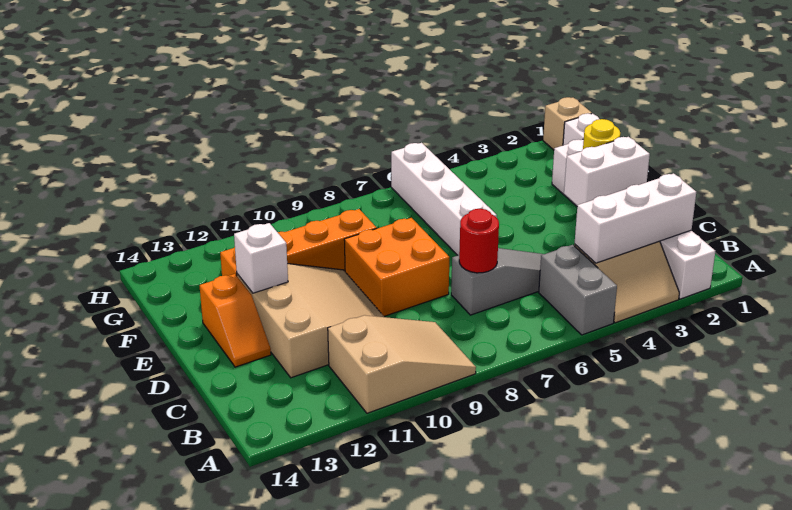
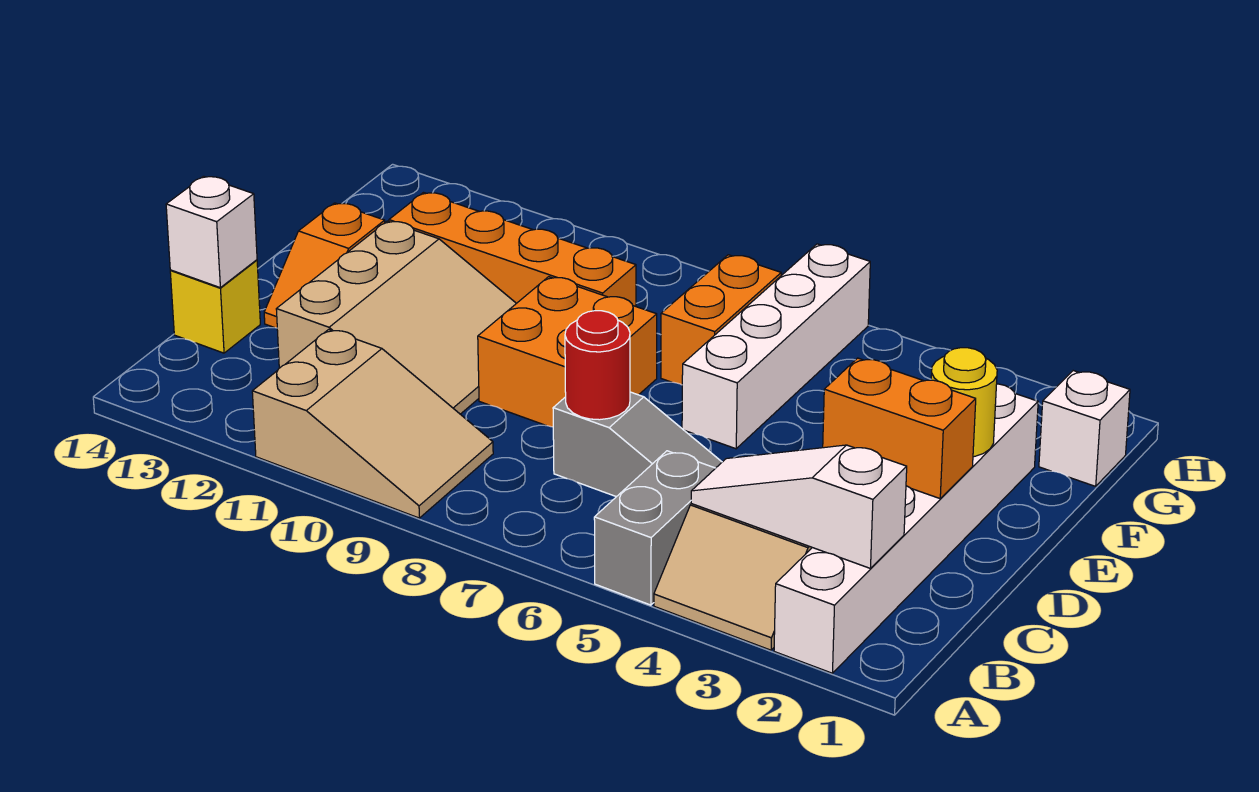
white 1x3 brick [575,173,696,263] -> white 1x3 slope [691,445,907,568]
none -> yellow 1x1 brick [170,260,260,353]
white 1x2 brick [564,137,650,205] -> orange 1x2 brick [823,358,976,498]
white 1x1 brick [234,223,288,293] -> white 1x1 brick moved to [166,176,257,288]
none -> orange 1x2 brick [661,255,781,385]
tan 1x1 brick [543,97,592,150] -> none

